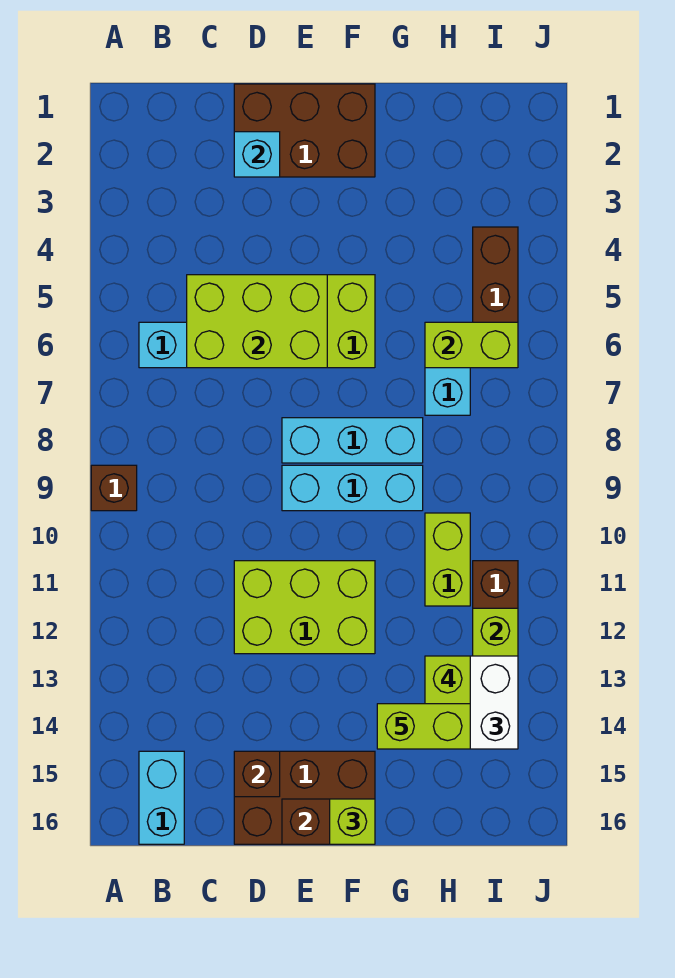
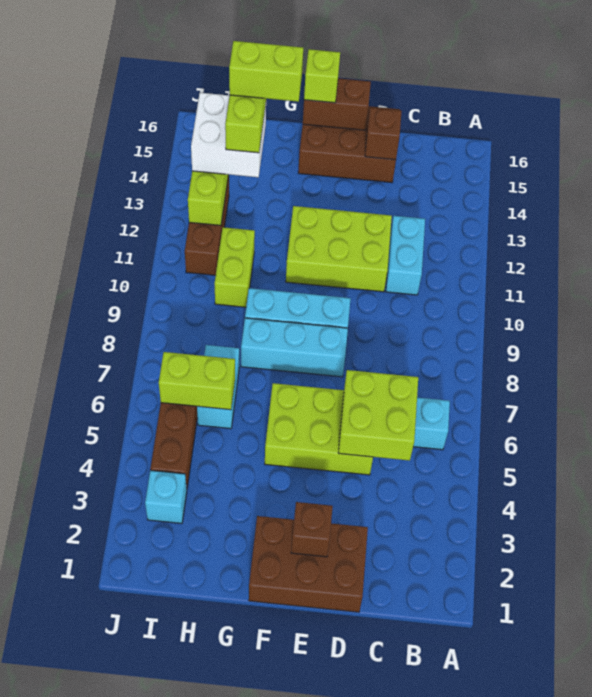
brown 1x1 brick [91,465,137,511] -> brown 1x1 brick moved to [291,502,333,557]
cyan 1x2 brick [139,751,184,844] -> cyan 1x2 brick moved to [386,216,425,295]
lime 2x3 brick [187,275,327,368] -> lime 2x2 brick [338,370,418,461]
cyan 1x1 brick [234,132,280,177] -> cyan 1x1 brick moved to [145,470,187,523]

